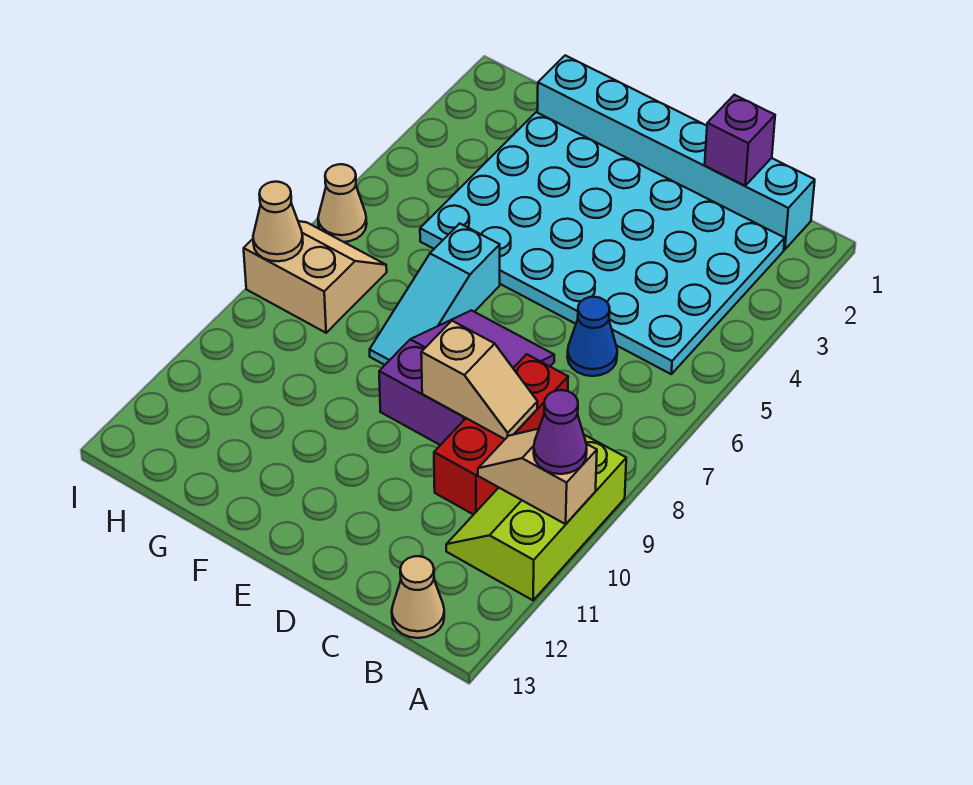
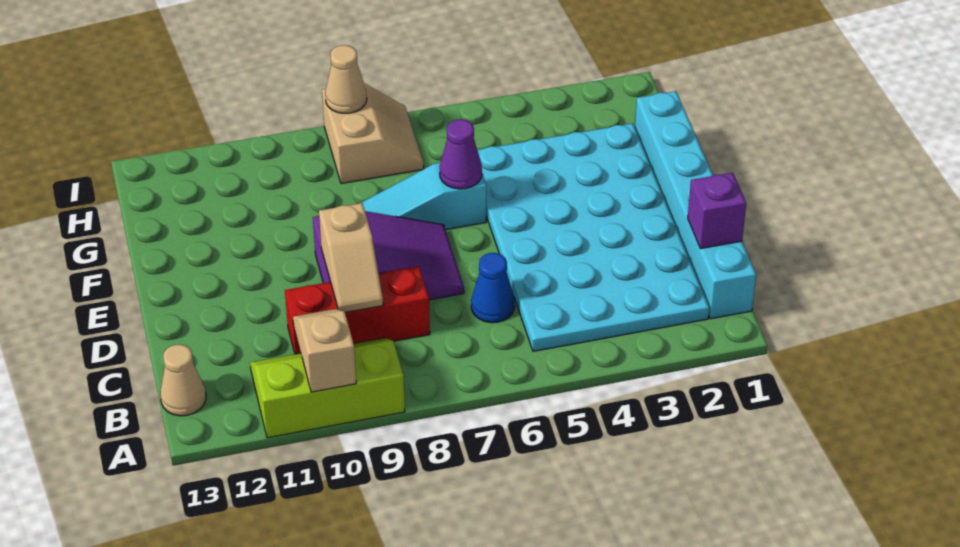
purple 1x1 cone [534,390,587,474] -> purple 1x1 cone moved to [439,119,482,189]
tan 1x1 cone [318,164,367,242] -> none

